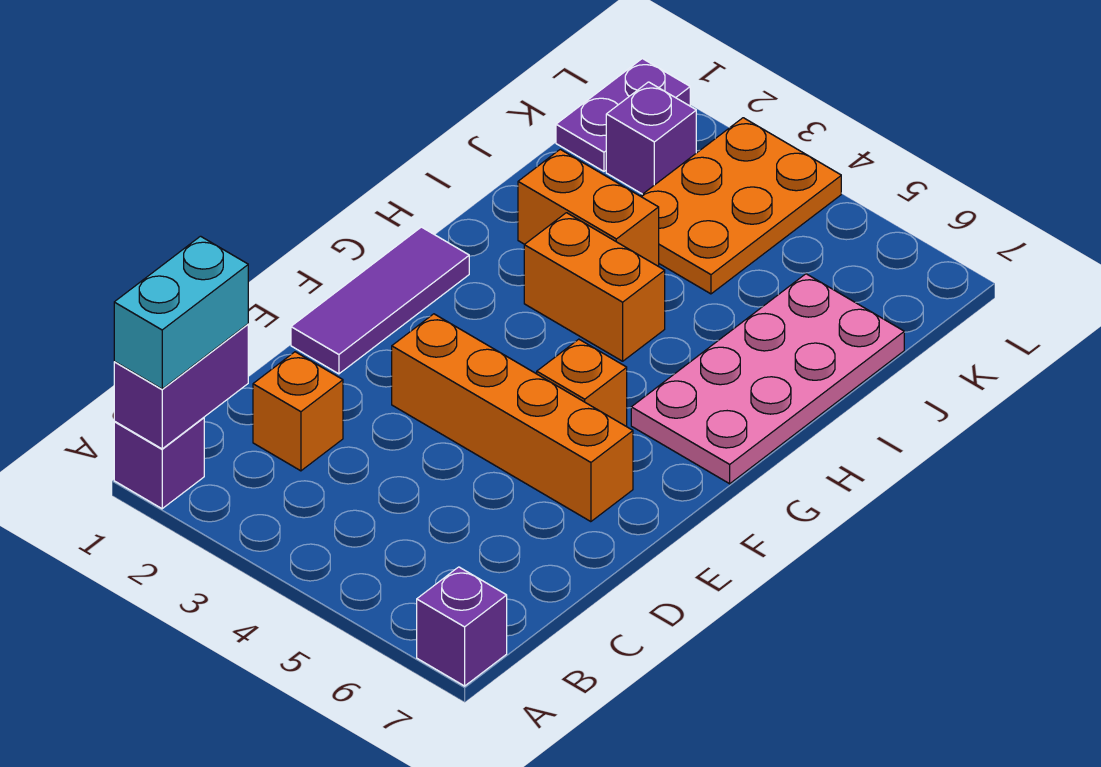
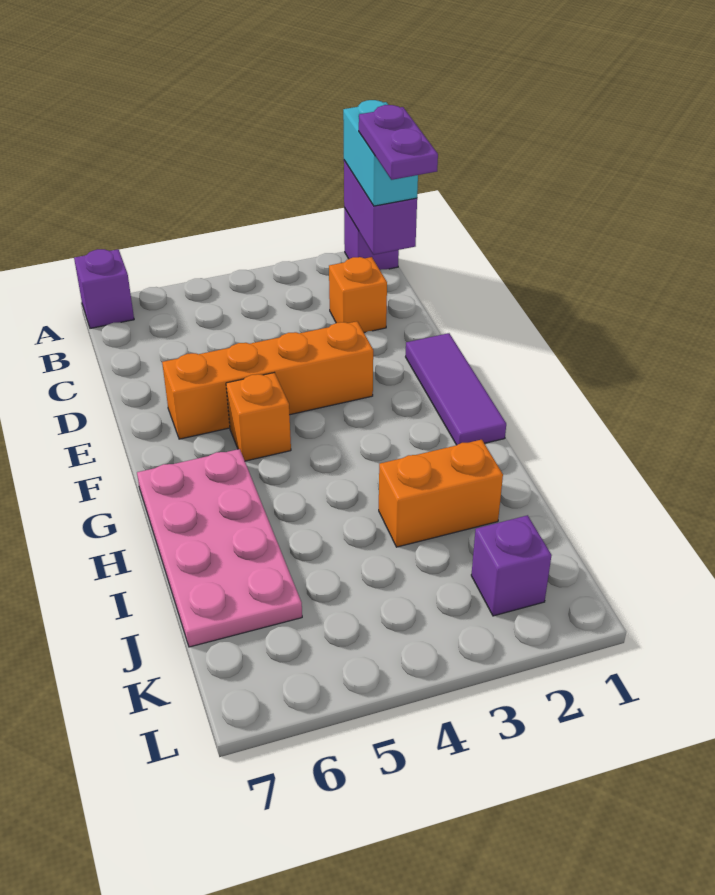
orange 1x2 brick [524,213,665,361] -> none
orange 2x3 plate [641,118,841,294] -> none
purple 1x2 plate [556,59,690,171] -> purple 1x2 plate moved to [359,105,438,180]

